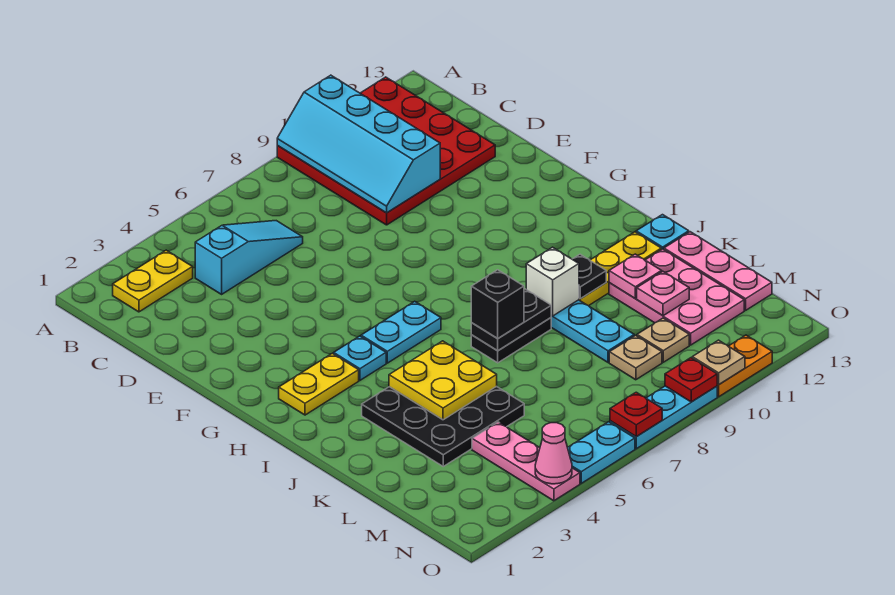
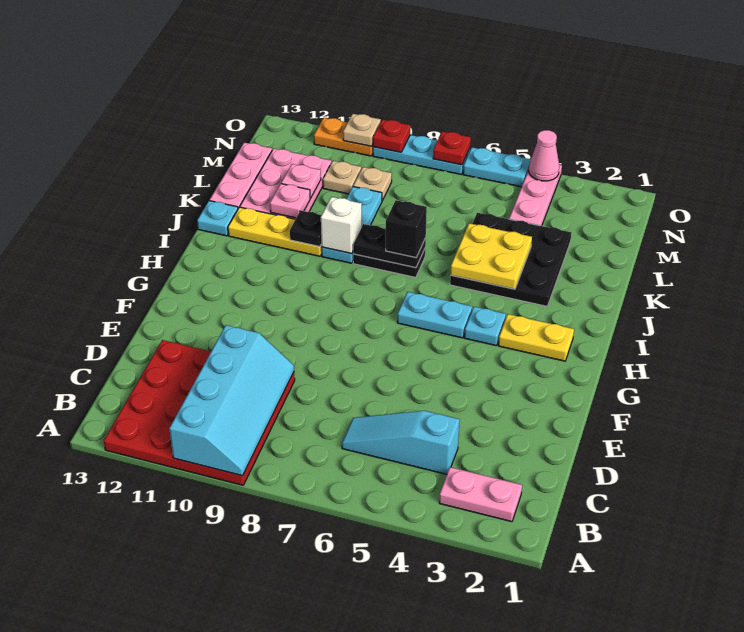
yellow 1x2 plate [113,250,193,312] -> pink 1x2 plate [439,467,522,522]

